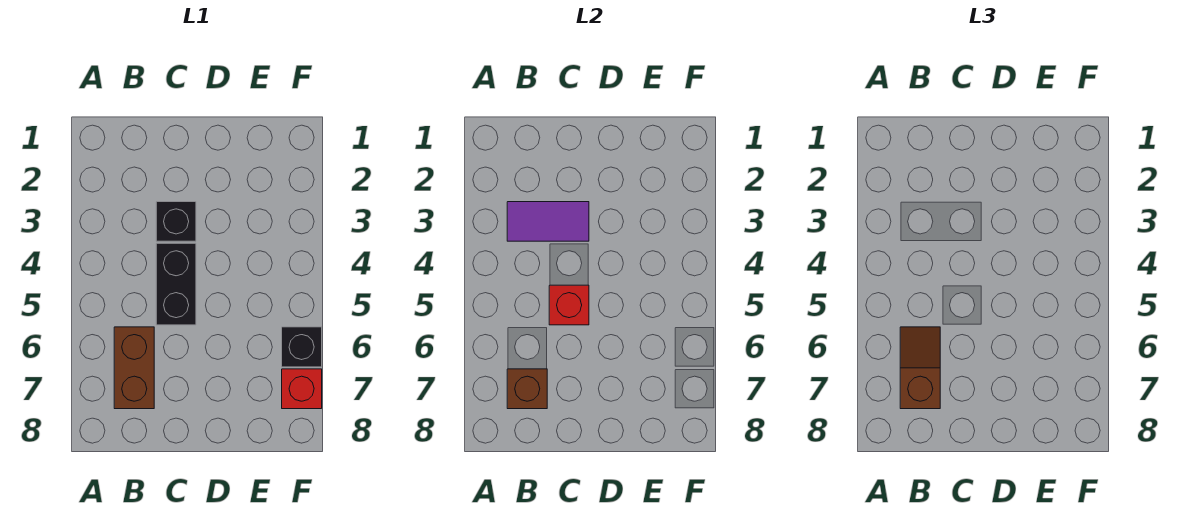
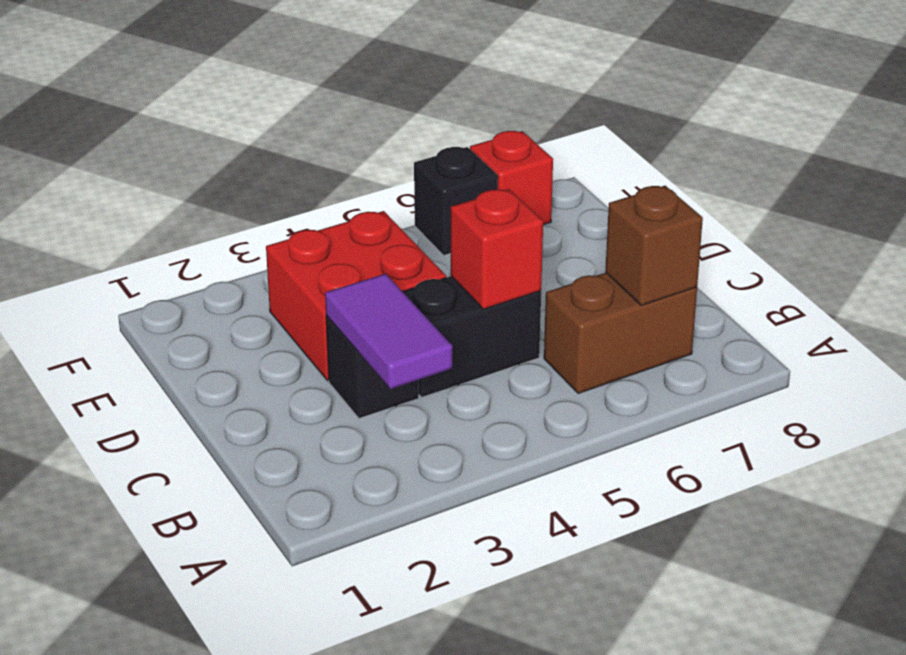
brown 1x2 slope [900,327,940,409] -> none
none -> red 2x2 brick [266,211,446,381]

